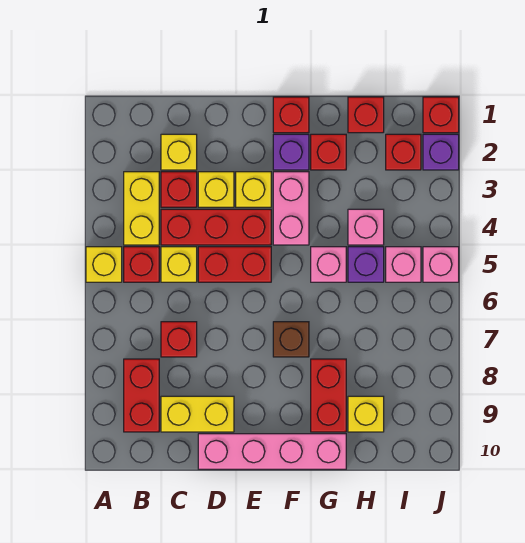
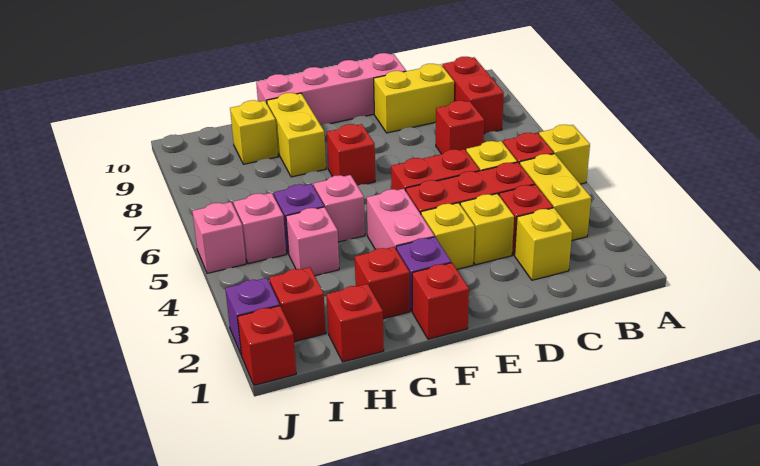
brown 1x1 brick [273,322,309,357] -> red 1x1 brick [327,124,375,186]
red 1x2 brick [311,359,346,432] -> yellow 1x2 brick [267,93,326,177]

